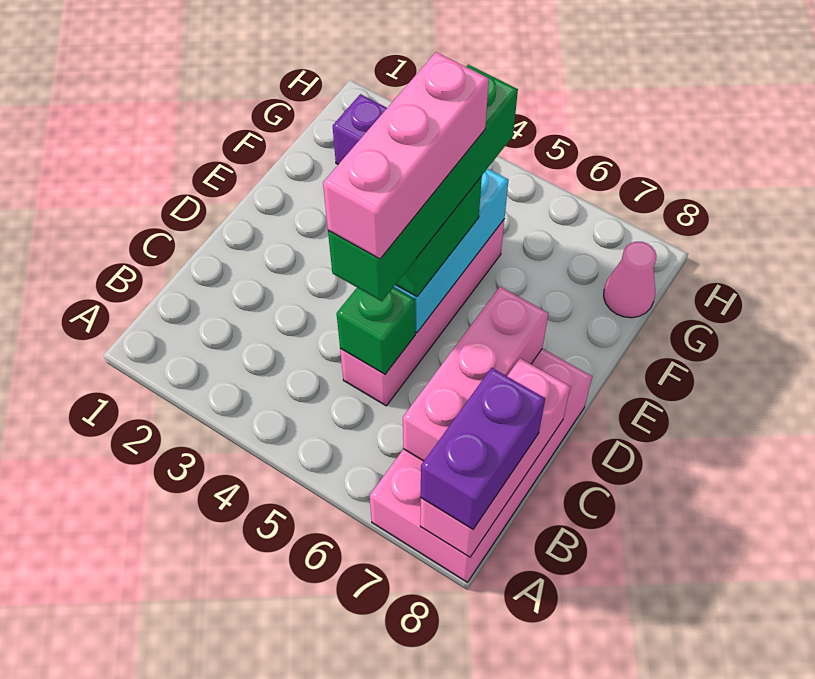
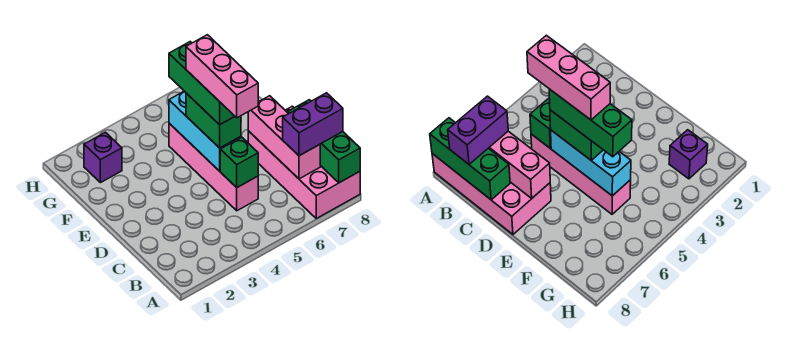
pink 1x3 brick [420,358,570,557] -> green 1x3 brick [288,100,360,183]
purple 1x2 brick [421,368,545,529] -> purple 1x2 brick turned to [283,93,343,156]
green 1x4 brick [328,65,518,301] -> green 1x3 brick [169,42,235,125]
pink 1x1 cone [604,242,656,318] -> none

